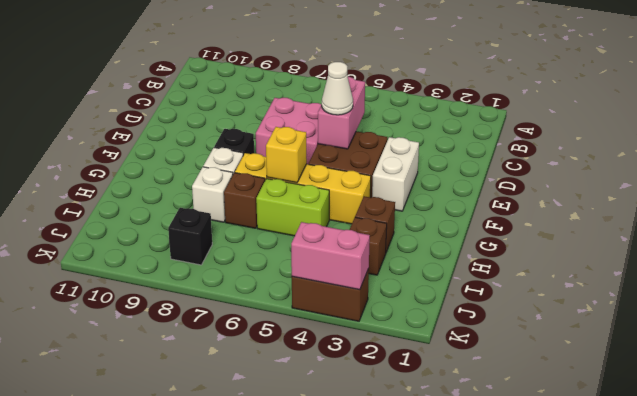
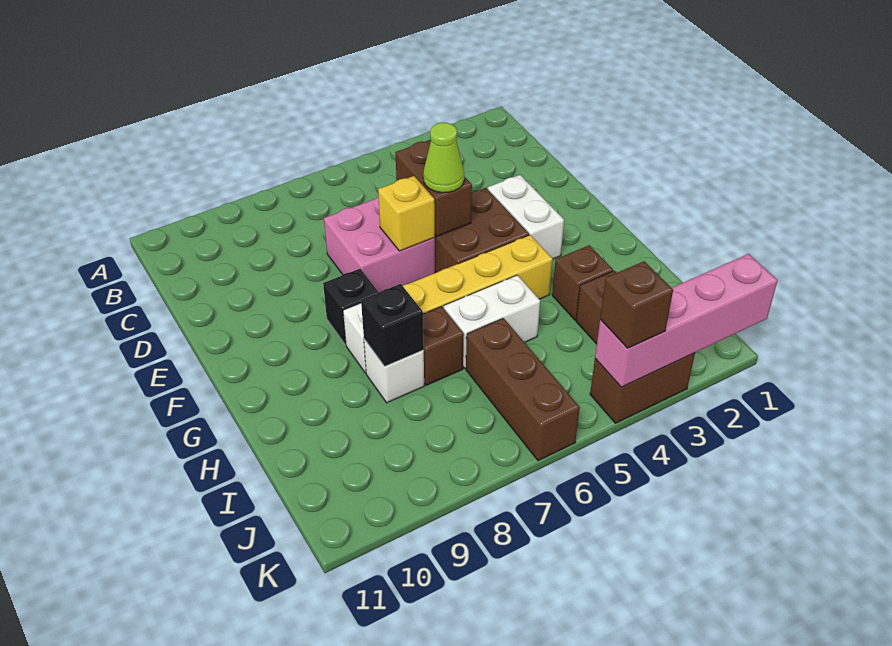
pink 1x2 brick [318,77,365,149] -> brown 1x2 brick [395,140,472,236]
white 1x1 cone [322,62,353,115] -> lime 1x1 cone [423,123,464,193]
yellow 1x1 brick [266,127,307,183] -> yellow 1x1 brick moved to [378,176,435,251]
lime 1x2 brick [256,179,329,236] -> white 1x2 brick [444,275,540,368]
none -> brown 1x3 brick [466,318,580,461]
black 1x1 brick [168,208,212,265] -> black 1x1 brick moved to [361,284,424,366]
pink 1x2 brick [291,222,370,290] -> pink 1x4 brick [595,254,778,387]
none -> brown 1x1 brick [600,261,673,348]

